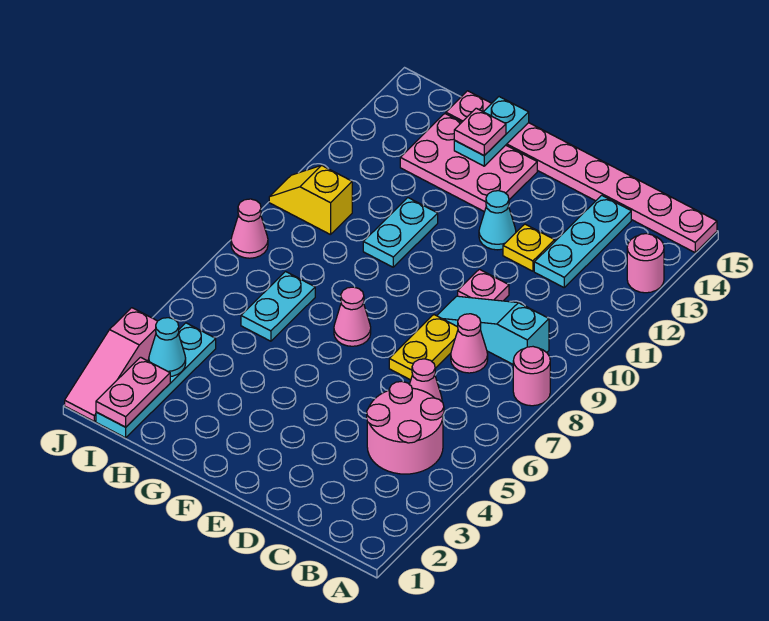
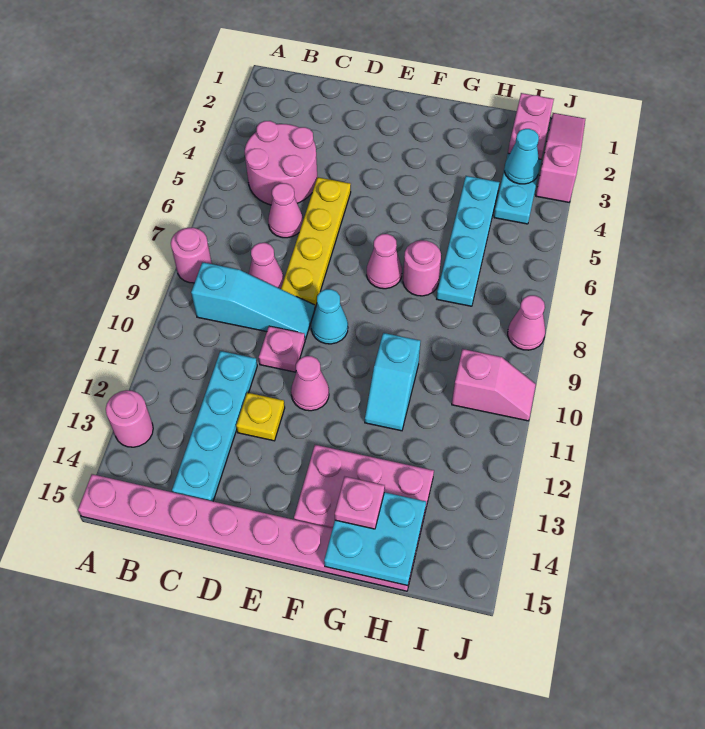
cyan 1x3 plate [534,195,631,287] -> cyan 1x4 plate [172,351,257,501]
yellow 1x2 plate [389,315,458,380] -> yellow 1x4 plate [281,177,351,307]
none -> pink 1x1 cone [291,356,329,411]
cyan 1x1 cone [479,191,516,250] -> cyan 1x1 cone moved to [311,289,348,344]
none -> pink 1x1 round brick [403,240,441,296]
cyan 1x2 plate [363,198,438,267] -> cyan 1x2 slope [365,333,421,431]
cyan 1x2 plate [454,97,529,166] -> cyan 2x2 plate [324,492,426,586]
cyan 1x2 plate [241,272,315,341] -> cyan 1x4 plate [437,176,499,306]
yellow 1x2 slope [269,165,352,235] -> pink 1x2 slope [452,349,536,421]

